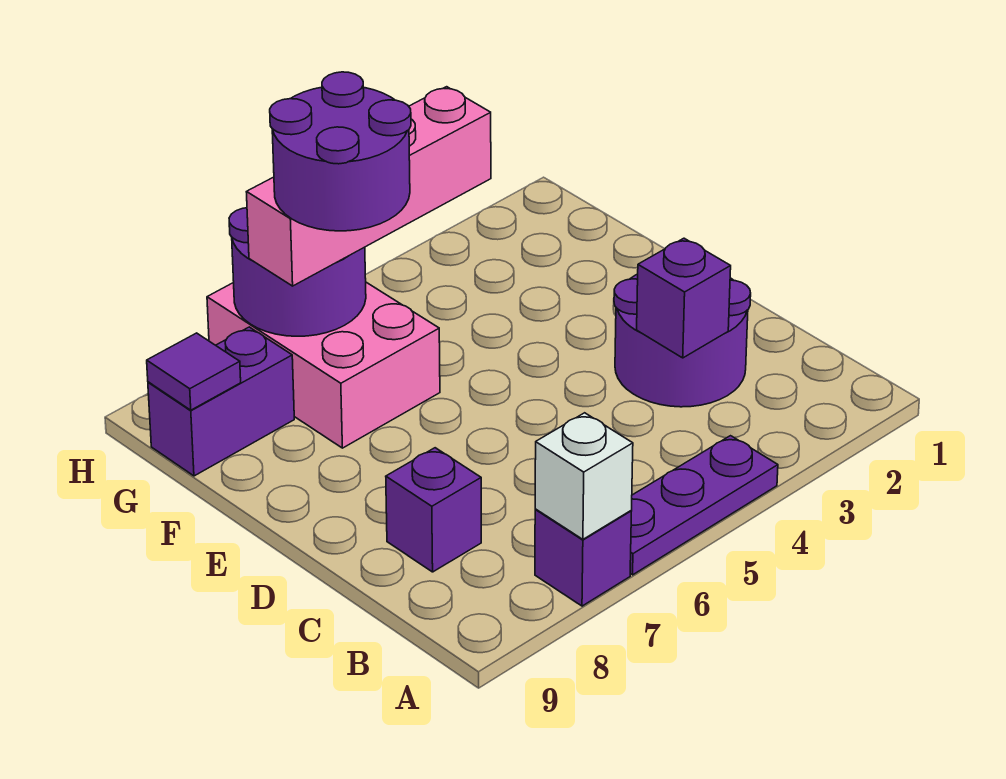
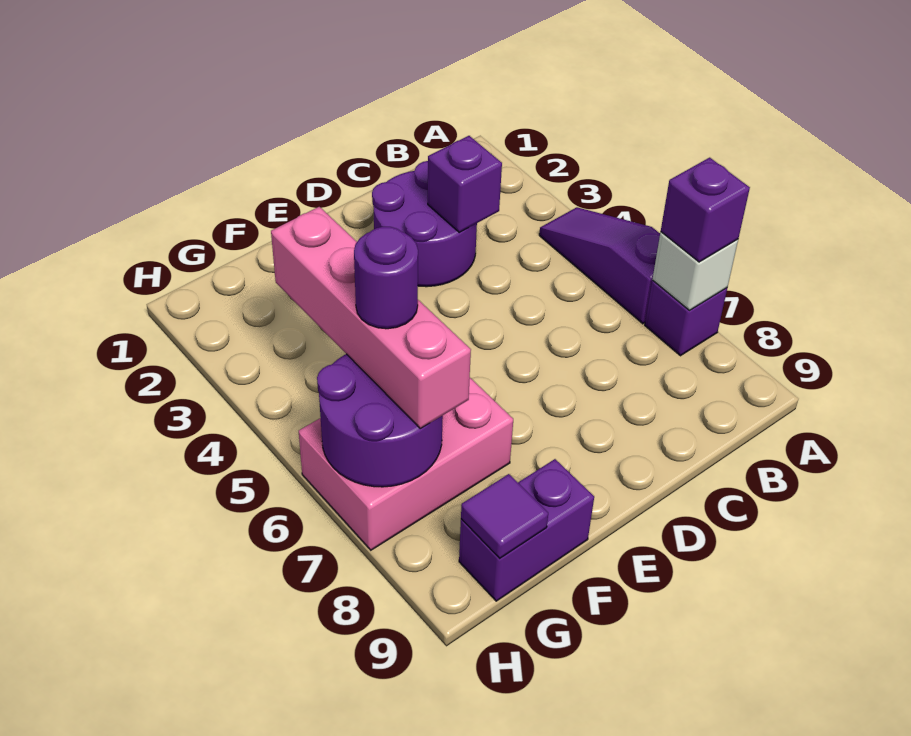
purple 1x3 plate [630,436,778,575] -> purple 1x3 slope [539,207,660,324]
purple 1x1 brick [386,448,481,572] -> purple 1x1 brick moved to [661,158,750,262]
purple 2x2 round brick [270,72,411,231] -> purple 1x1 round brick [354,227,418,329]
purple 1x2 brick [148,327,294,476] -> purple 1x2 brick turned to [459,459,594,601]

